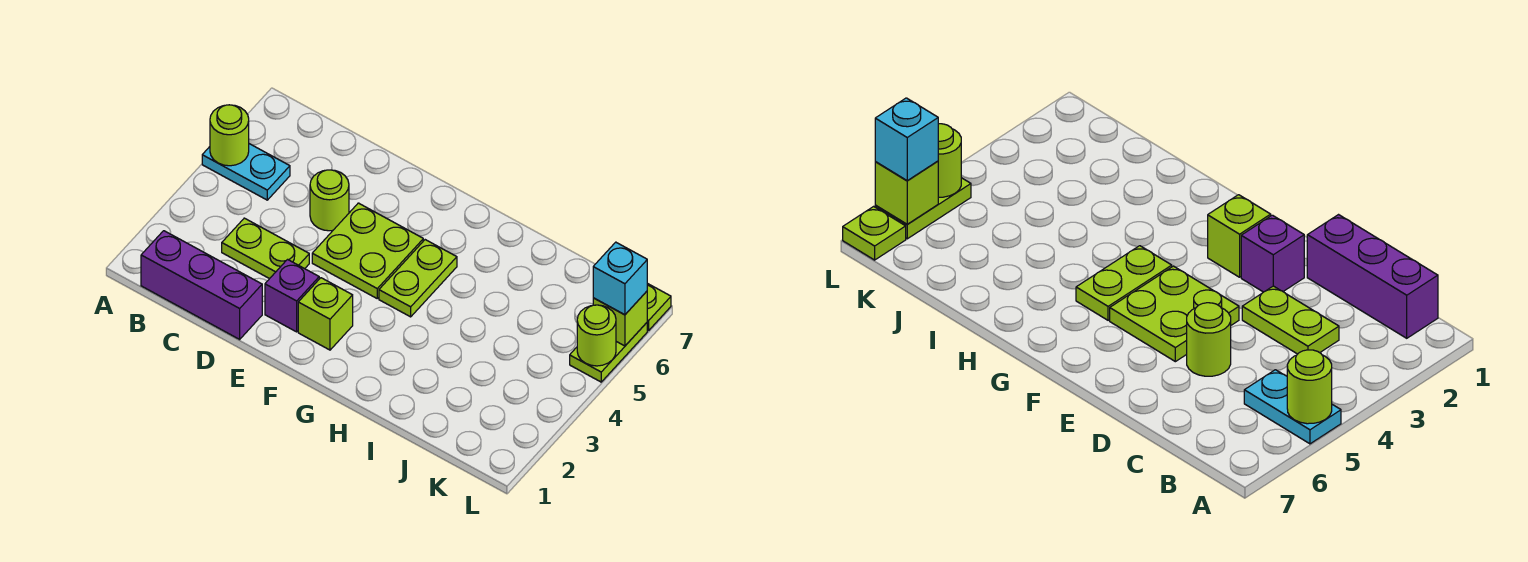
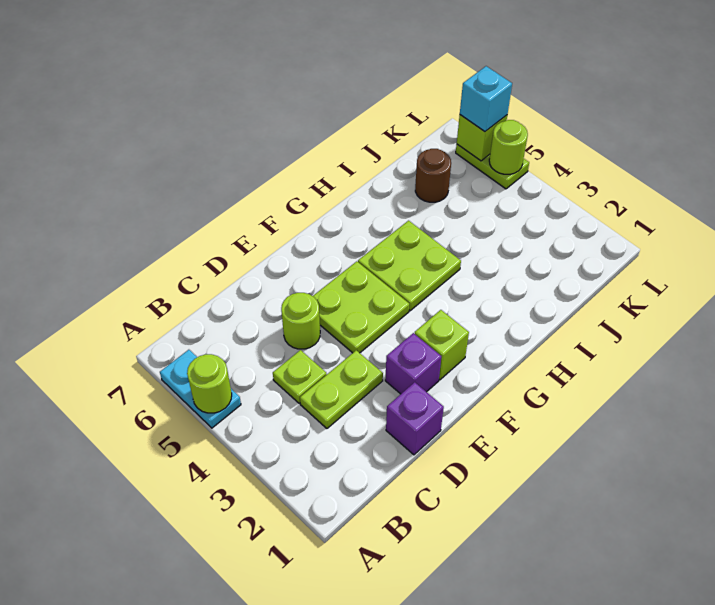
cyan 1x2 plate [202,144,290,200] -> cyan 1x2 plate turned to [160,350,241,428]
purple 1x3 brick [141,231,262,339] -> purple 1x1 brick [386,382,444,455]
lime 1x2 plate [379,240,457,317] -> lime 2x2 plate [358,221,461,311]
none -> brown 1x1 round brick [415,149,451,202]
lime 1x1 plate [647,283,671,331] -> lime 1x1 plate moved to [273,350,327,403]

